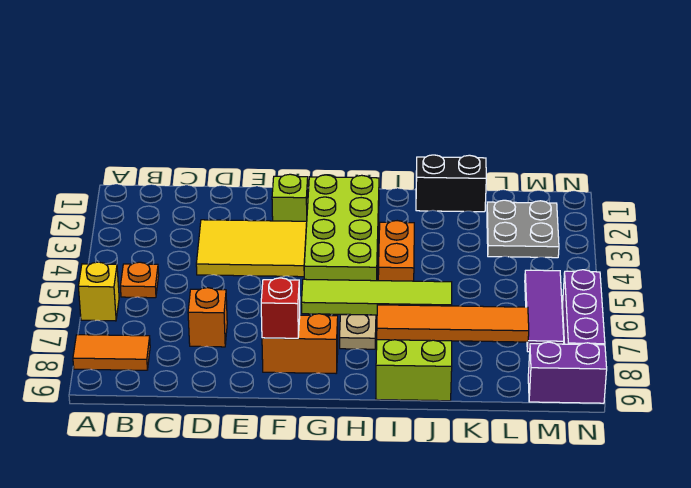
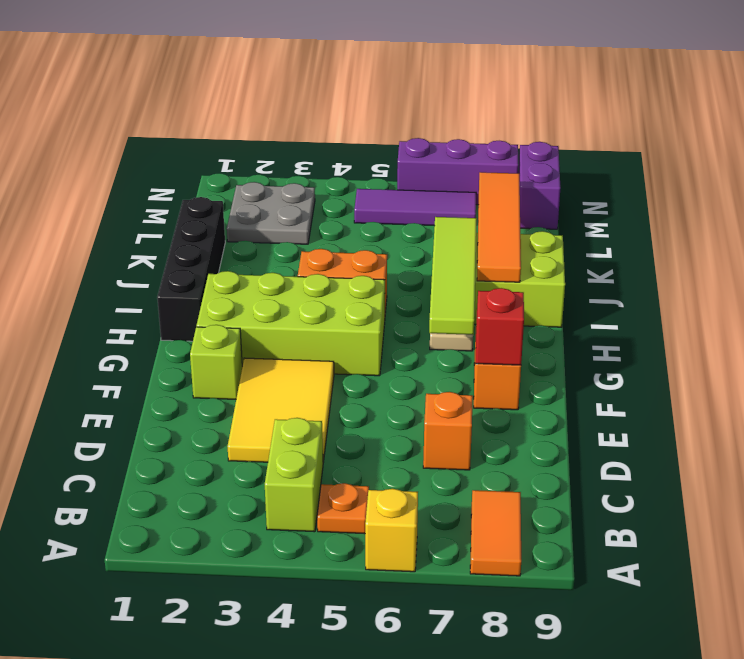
none -> lime 1x2 brick [265,418,323,532]
black 1x2 brick [416,155,486,212] -> black 1x4 brick [157,197,225,341]

